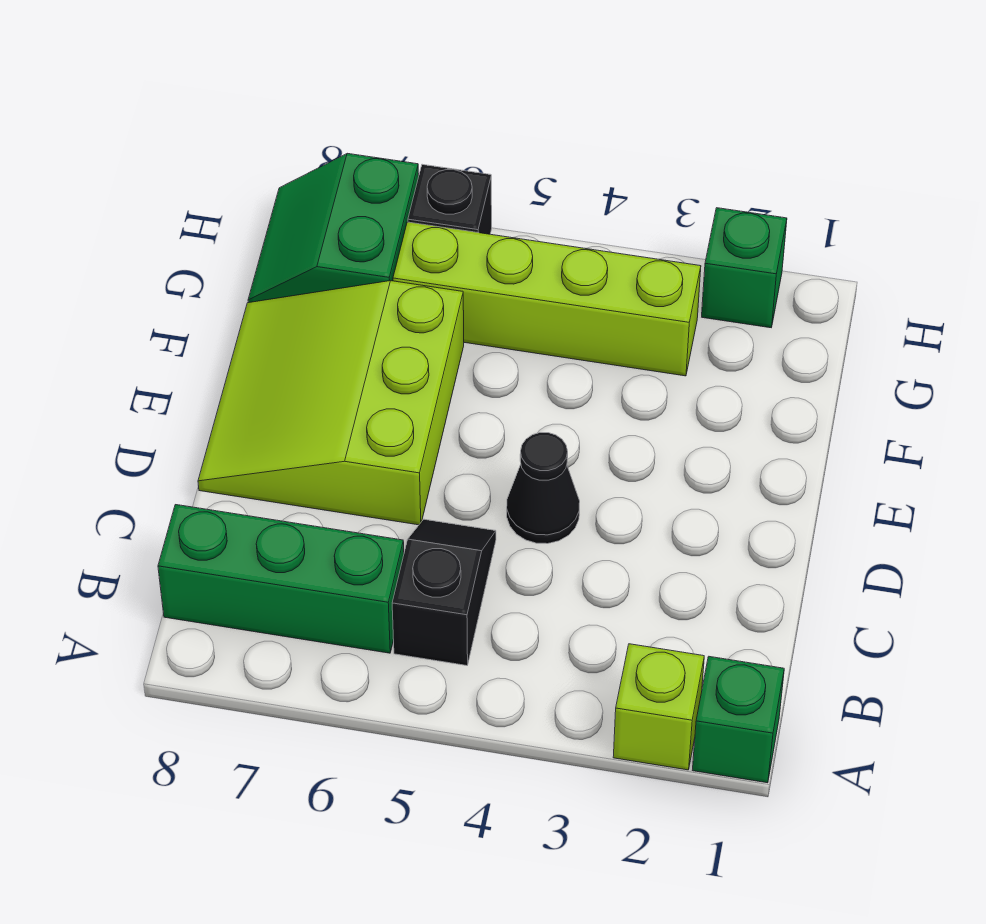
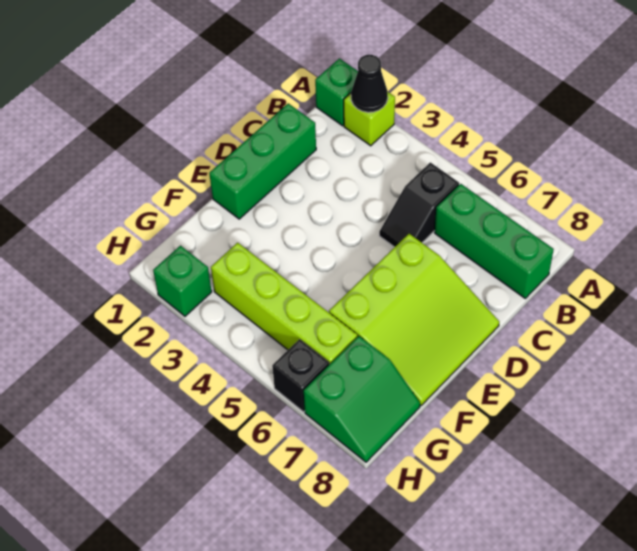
none -> green 1x3 brick [209,104,316,219]
black 1x1 cone [507,433,580,544] -> black 1x1 cone moved to [351,55,388,112]

